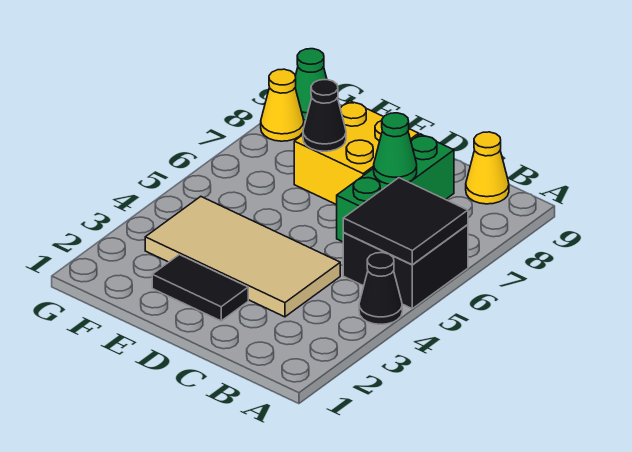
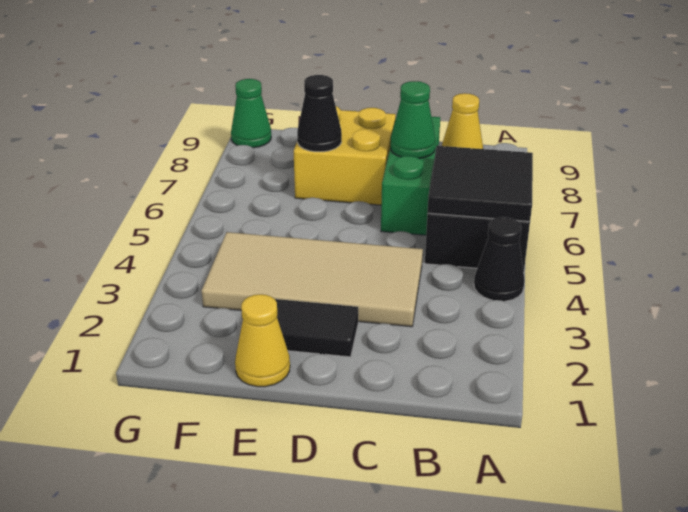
yellow 1x1 cone [261,69,304,141] -> yellow 1x1 cone moved to [235,294,290,387]

